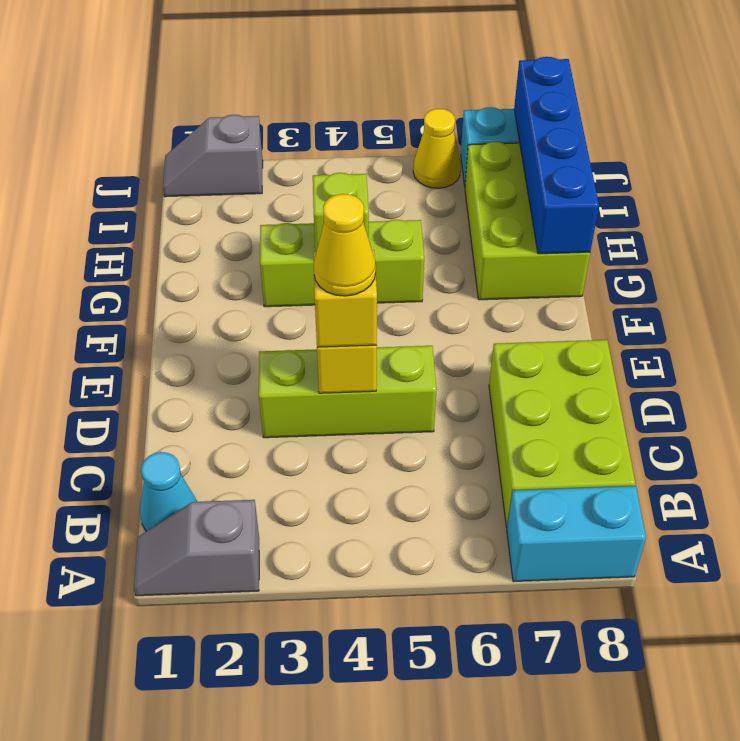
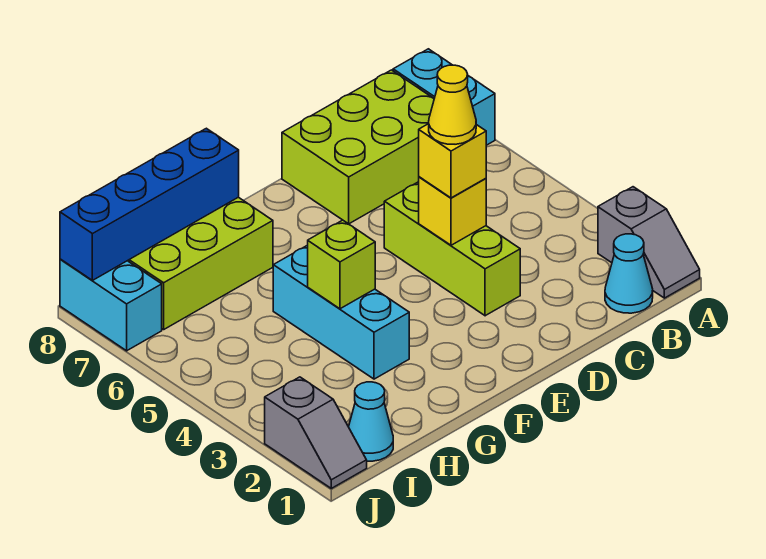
lime 1x3 brick [260,220,424,307] -> cyan 1x3 brick [273,245,409,379]
none -> cyan 1x1 cone [349,382,393,461]
yellow 1x1 cone [413,109,461,188] -> none

